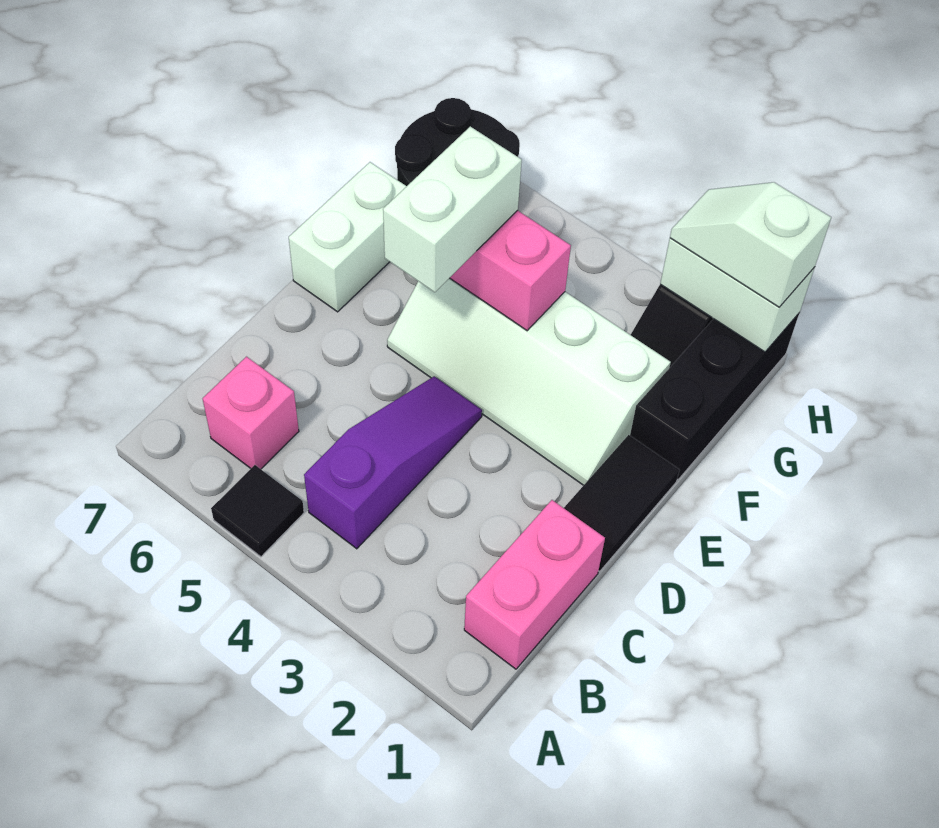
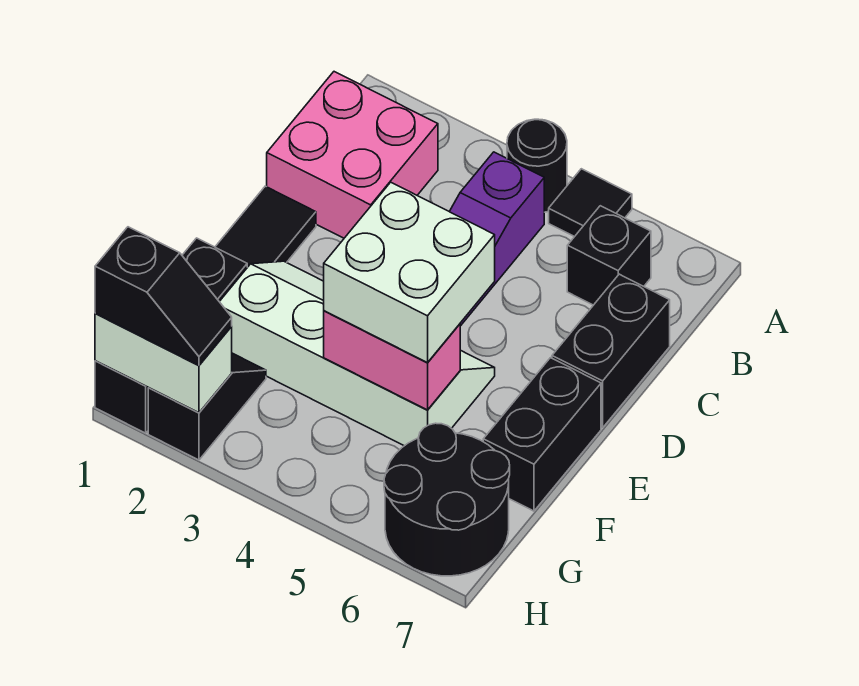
none -> black 1x1 round brick [507,119,567,212]
pink 1x2 brick [464,500,605,669] -> pink 2x2 brick [267,72,438,238]
pink 1x1 brick [203,357,299,469] -> black 1x1 brick [567,206,651,305]
none -> black 1x2 brick [552,274,670,428]
white 1x2 brick [383,127,522,292] -> white 2x2 brick [324,182,495,363]
white 1x2 brick [289,162,407,312] -> black 1x2 brick [483,358,601,511]
white 1x2 slope [670,182,831,307] -> black 1x2 slope [95,227,232,365]

